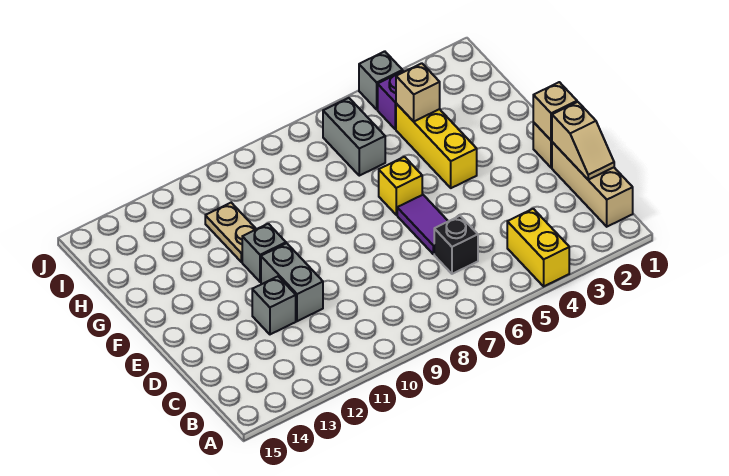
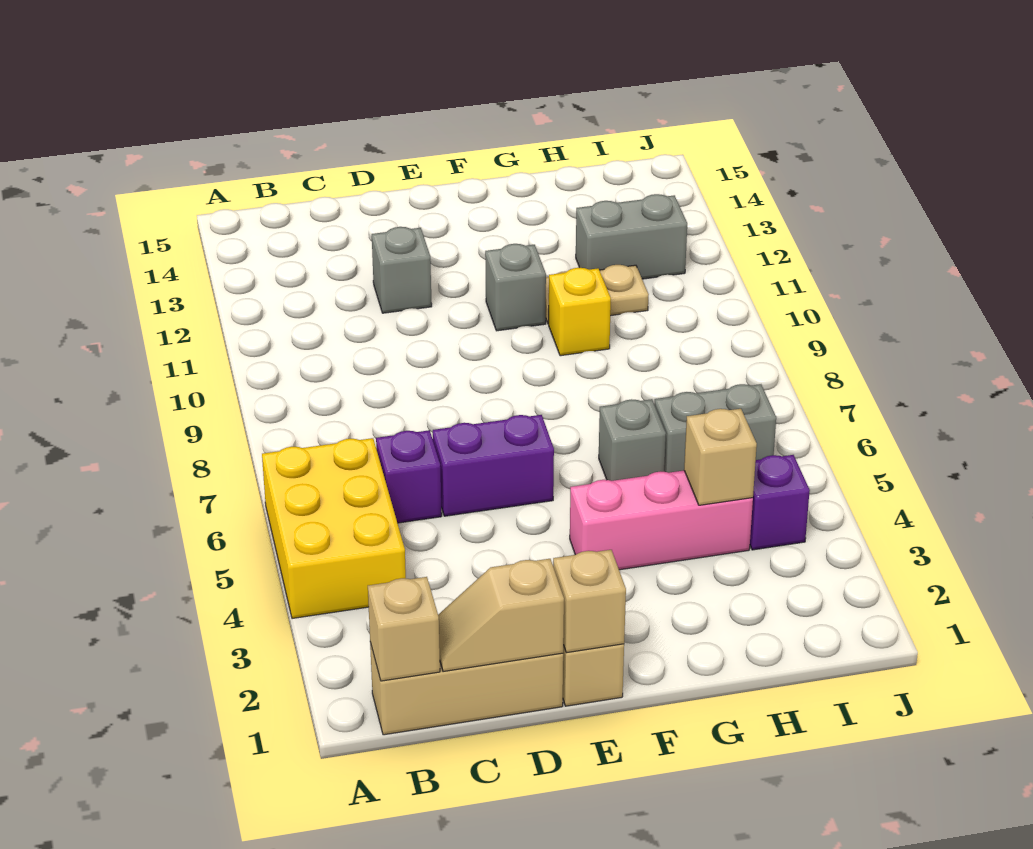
yellow 1x2 brick [507,209,569,286] -> yellow 2x3 brick [262,438,406,618]
none -> tan 1x1 brick [368,577,440,681]
black 1x1 brick [434,216,478,274] -> purple 1x1 brick [376,430,442,523]
purple 1x2 tile [397,195,448,254] -> purple 1x2 brick [433,415,554,516]
grey 1x2 brick [261,243,323,321] -> grey 1x2 brick moved to [576,194,687,279]
yellow 1x3 brick [396,104,477,188] -> pink 1x3 brick [570,471,753,570]
yellow 1x1 brick [379,157,422,215] -> yellow 1x1 brick moved to [549,268,611,356]
grey 1x1 brick [359,51,403,109] -> grey 1x1 brick moved to [599,399,666,481]

